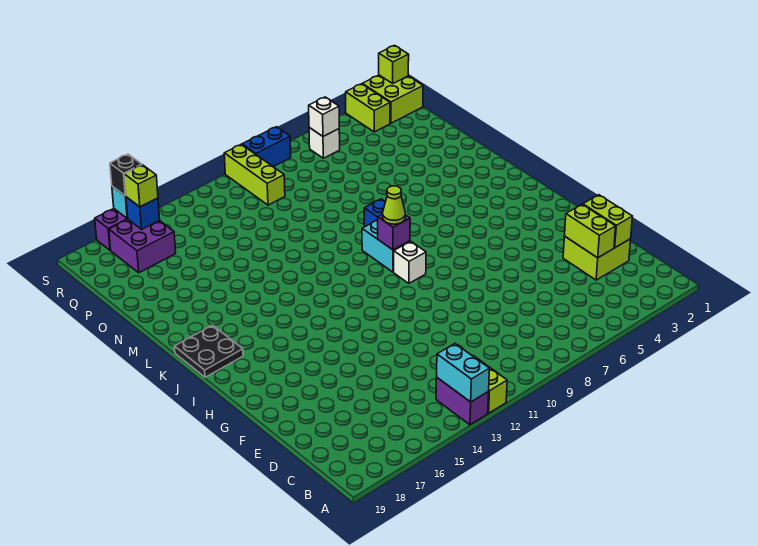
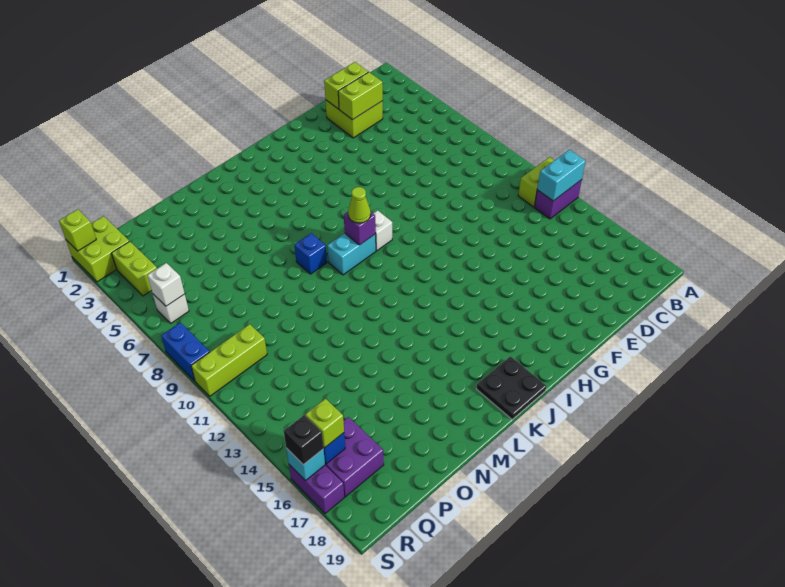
lime 1x2 brick [346,84,390,132] -> lime 1x2 brick turned to [112,241,157,296]

